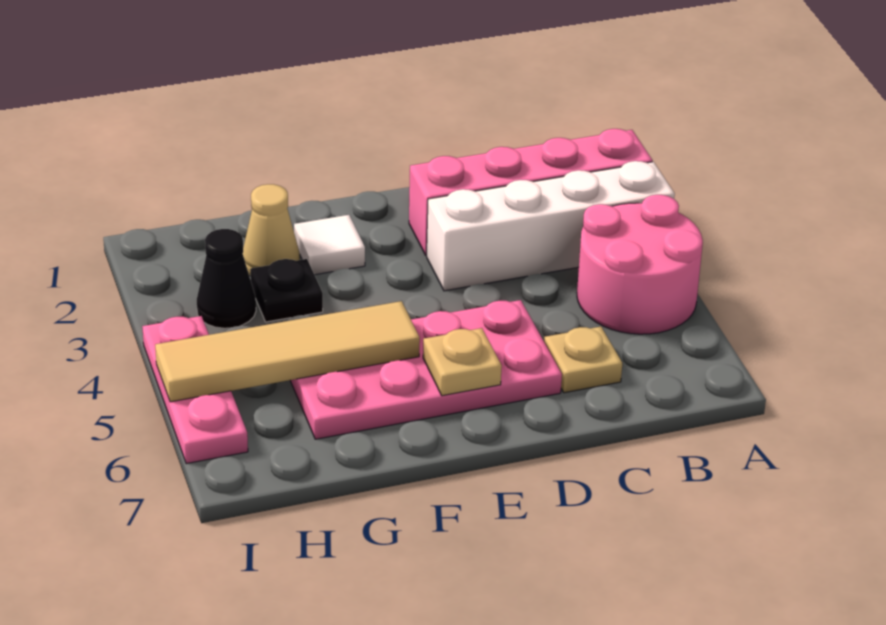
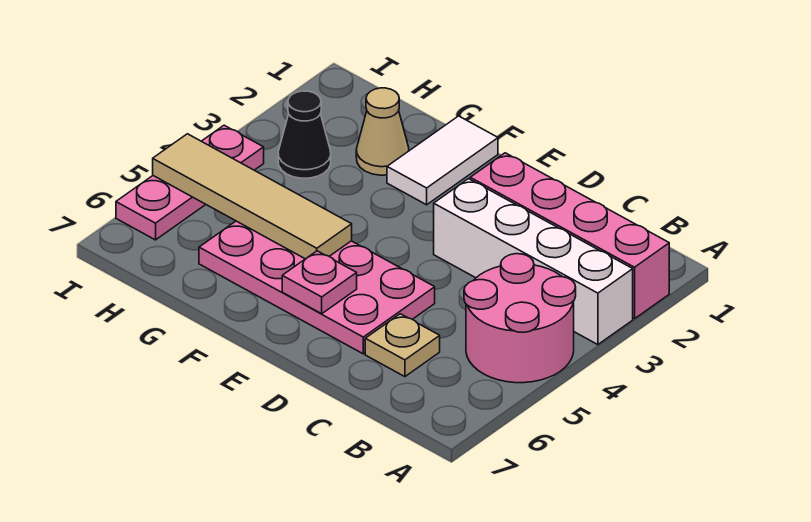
tan 1x1 plate [423,328,502,396] -> pink 1x1 plate [282,251,357,314]
white 1x1 tile [294,215,365,275] -> white 1x2 tile [387,116,498,205]
black 1x1 plate [250,259,323,322] -> none

